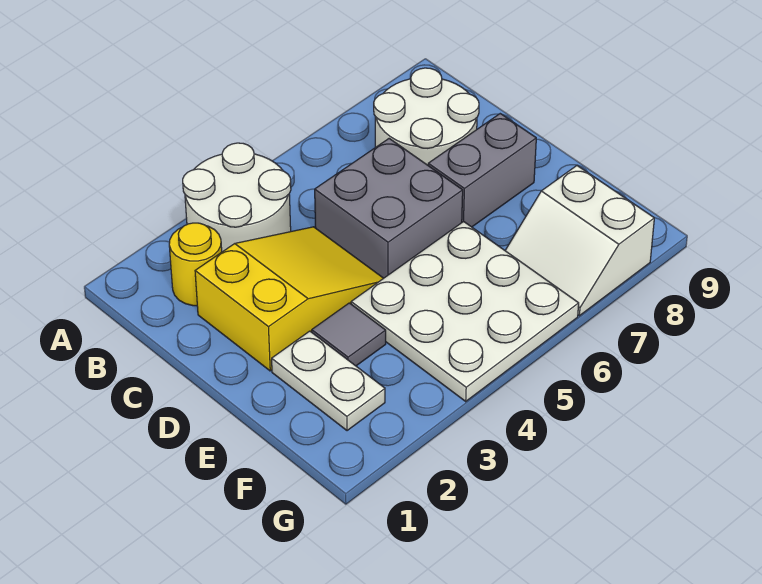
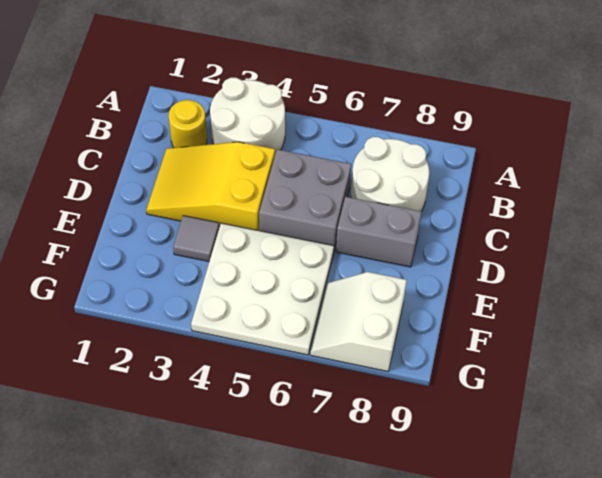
yellow 2x3 slope [195,227,383,371] -> yellow 2x3 slope turned to [146,142,275,231]
white 1x2 plate [272,331,385,431] -> none

